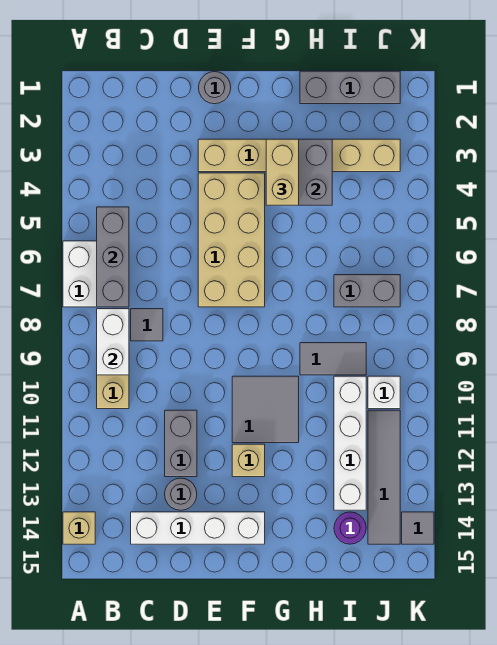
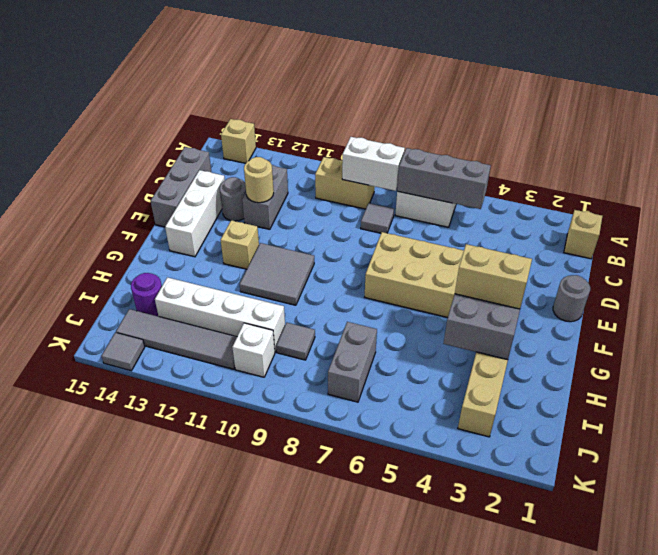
none -> tan 1x1 brick [564,210,602,259]
white 1x4 brick [131,512,265,544] -> white 1x3 brick [165,170,225,257]
grey 1x2 brick [165,410,197,477] -> grey 1x2 brick turned to [242,165,288,229]
none -> tan 1x1 round brick [244,157,274,203]
grey 1x3 brick [300,71,400,104] -> grey 1x3 brick moved to [151,147,211,227]
grey 1x2 tile [300,343,366,375] -> grey 1x1 tile [276,323,315,360]

